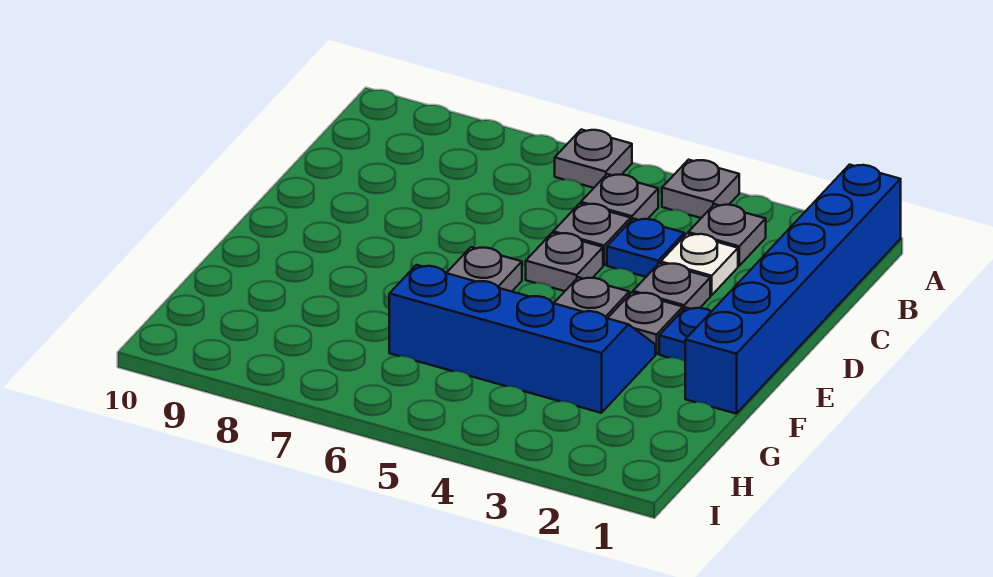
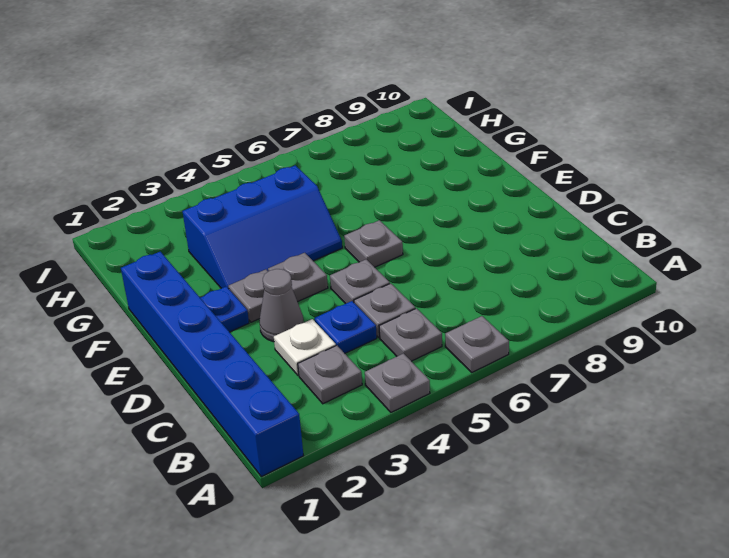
grey 1x1 plate [633,263,710,310] -> grey 1x1 cone [259,269,304,342]
blue 2x4 slope [389,265,655,413] -> blue 2x3 slope [182,165,342,289]

